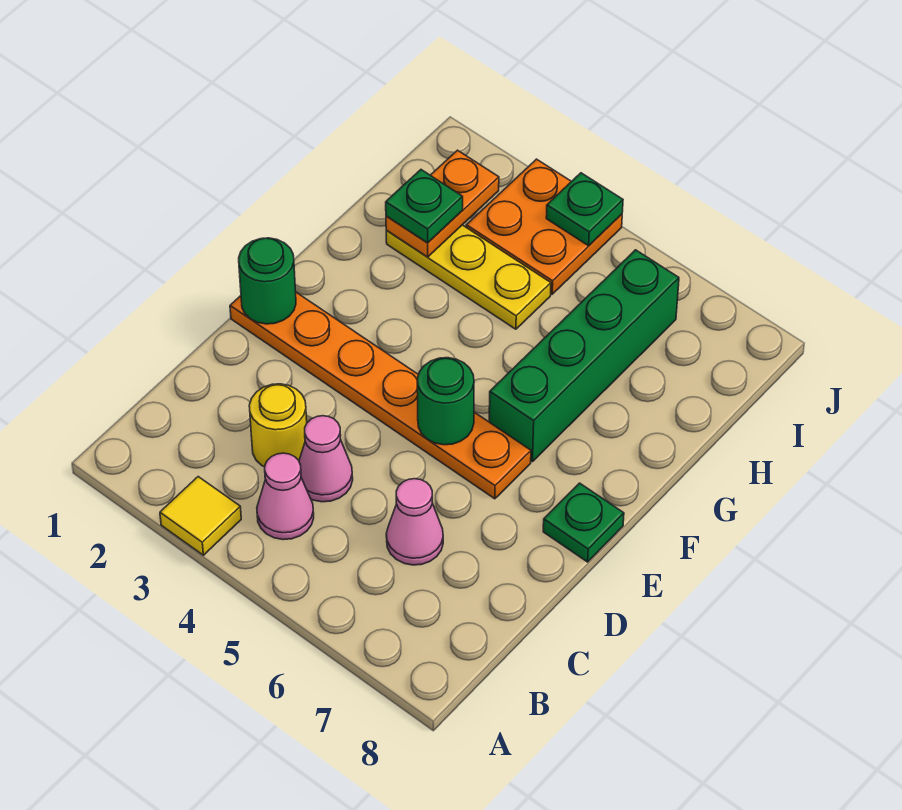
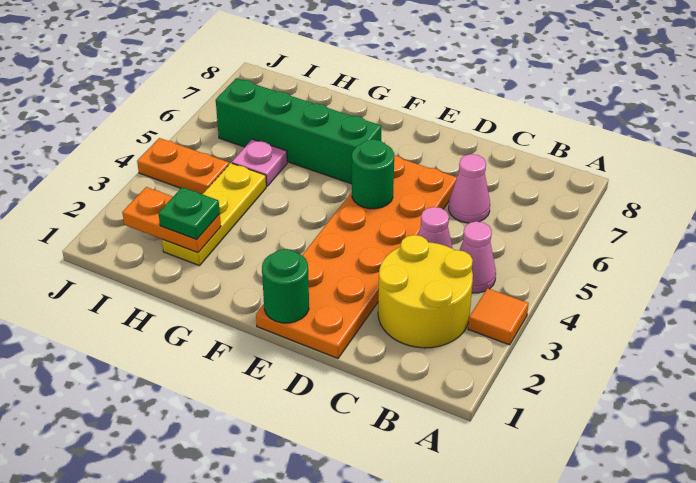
yellow 1x1 tile [160,477,241,555] -> orange 1x1 tile [468,288,529,345]
yellow 1x1 round brick [249,384,307,467] -> yellow 2x2 round brick [378,235,473,348]
orange 1x6 plate [230,292,531,499] -> orange 2x6 plate [256,155,457,358]
green 1x1 plate [543,483,624,562] -> none
none -> pink 1x1 plate [232,139,287,186]
orange 2x2 plate [466,159,622,294] -> orange 1x2 plate [137,138,229,194]
green 1x1 plate [546,173,623,246] -> none

